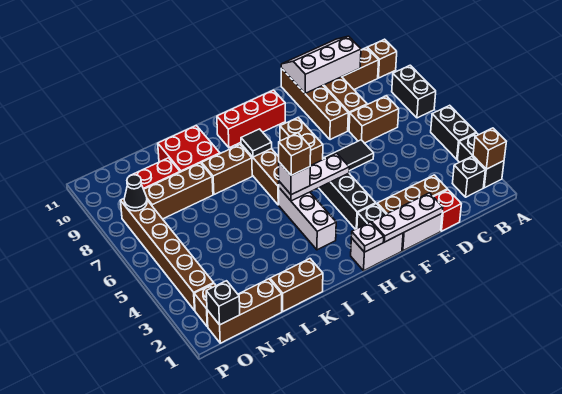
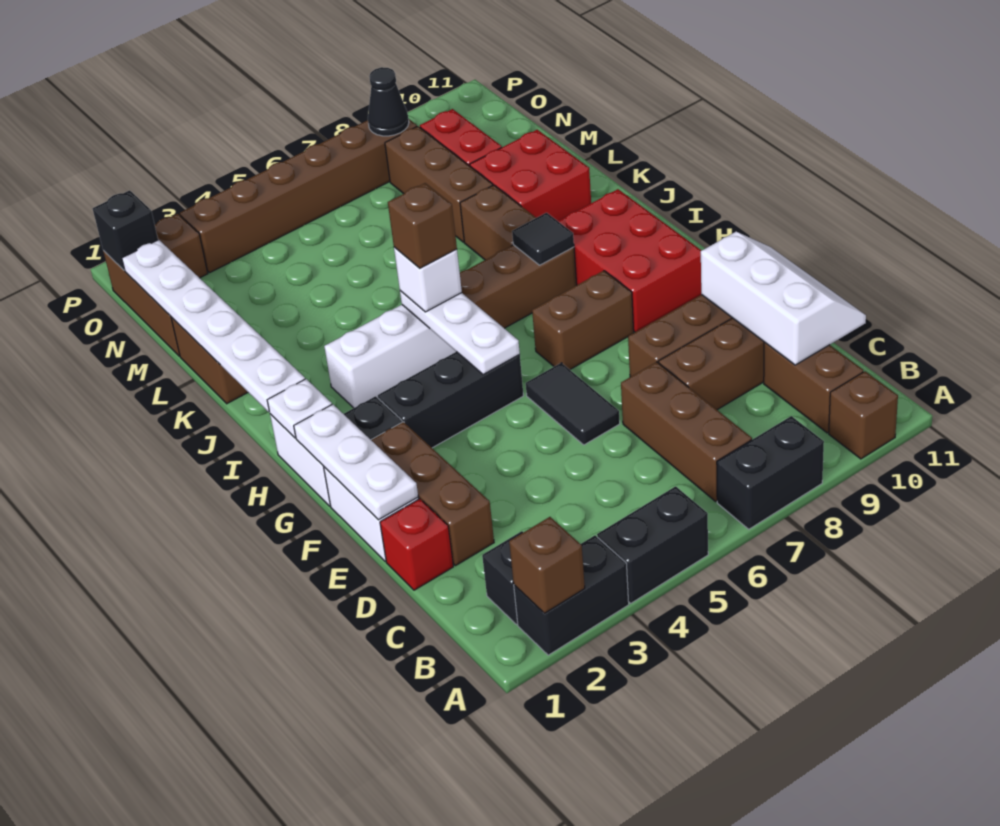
brown 1x2 brick [349,96,399,143] -> brown 1x3 brick [621,362,752,501]
red 1x3 brick [217,90,285,148] -> red 2x3 brick [558,189,702,332]
none -> white 1x6 plate [122,240,305,412]

